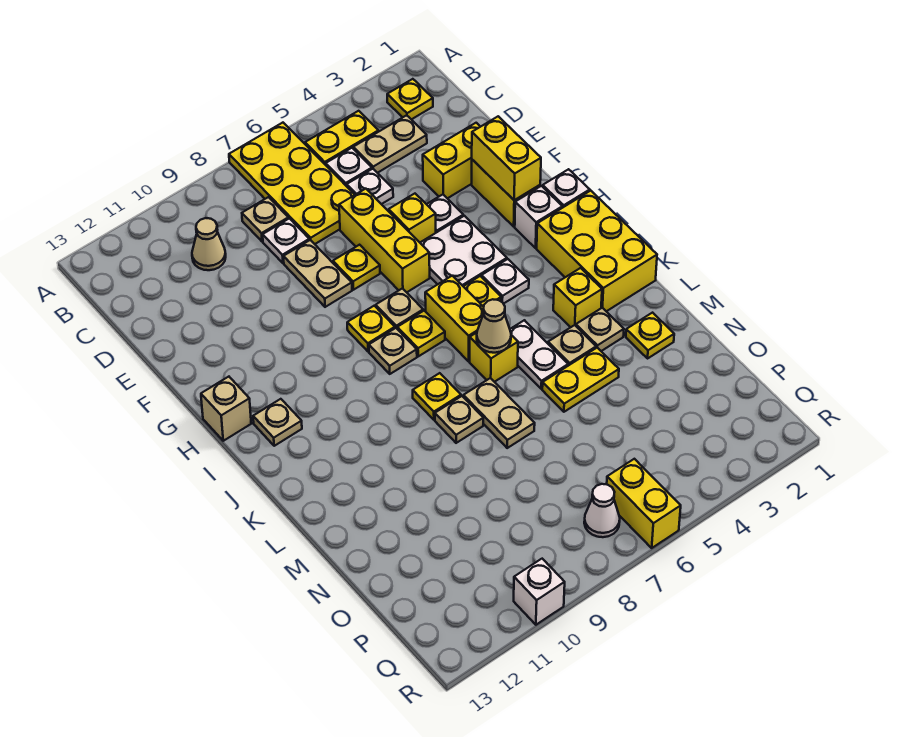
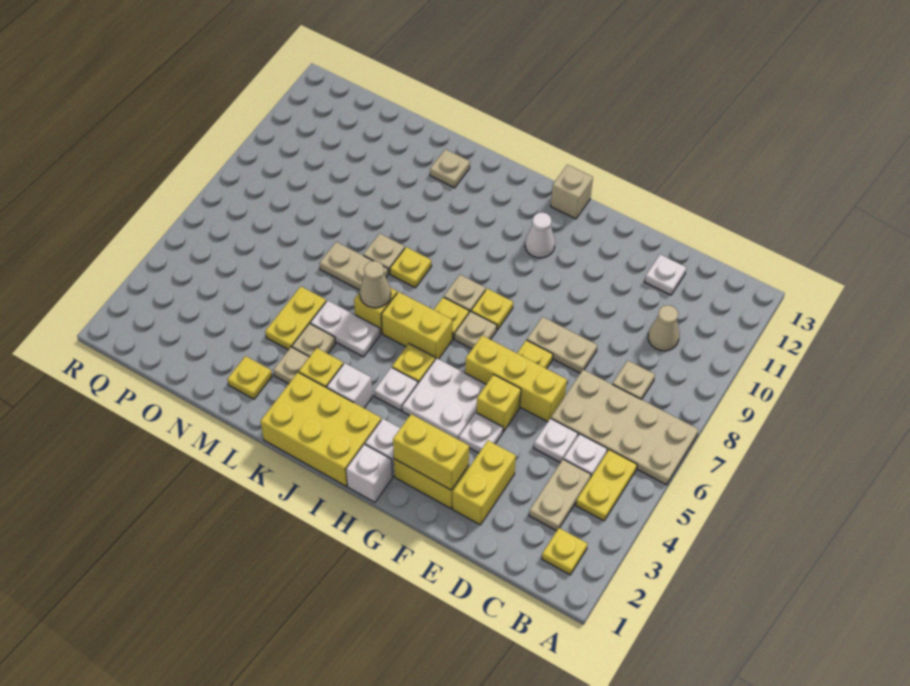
yellow 2x4 plate [229,123,355,244] -> tan 2x4 plate [551,370,699,485]
white 1x1 plate [263,218,309,263] -> white 1x1 plate moved to [645,254,686,295]
tan 1x1 plate [253,399,302,446] -> tan 1x1 plate moved to [430,149,470,188]
yellow 1x2 brick [607,459,681,548] -> none
white 1x1 cone [584,484,620,537] -> white 1x1 cone moved to [525,212,555,258]
white 1x1 brick [514,559,565,625] -> white 1x1 brick moved to [327,363,372,408]

